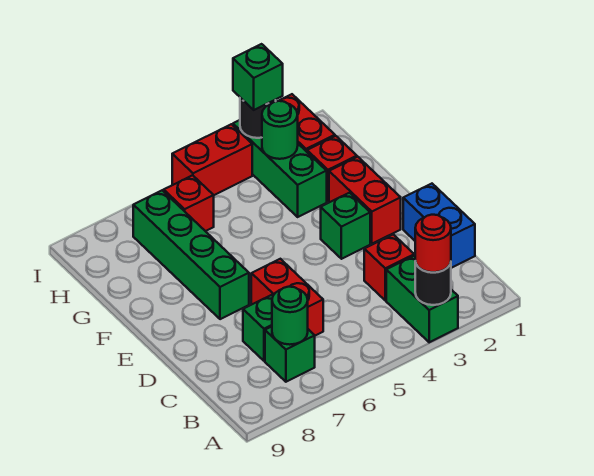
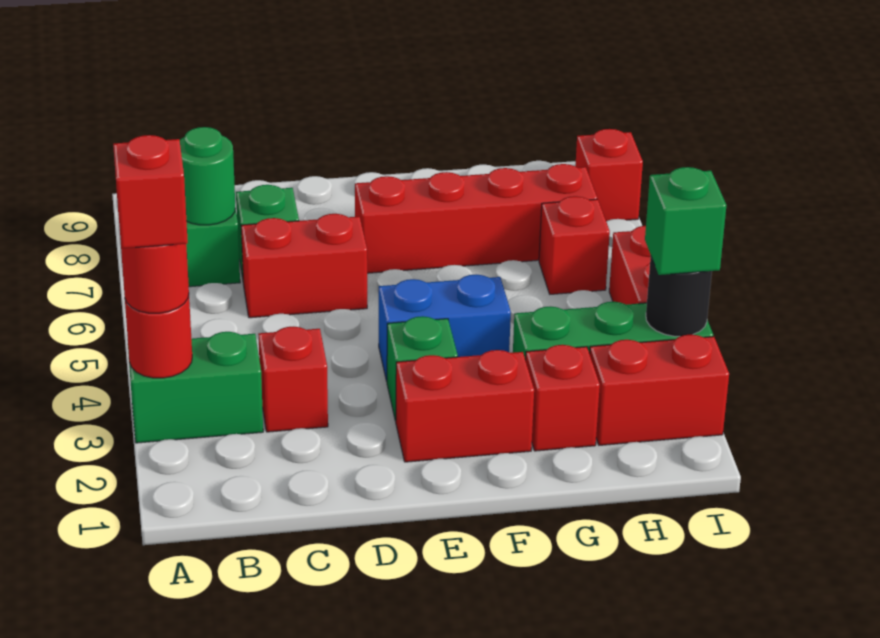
black 1x1 round brick [415,261,451,305] -> red 1x1 round brick [125,296,192,378]
none -> red 1x1 brick [113,135,188,248]
blue 1x2 brick [403,184,475,268] -> blue 1x2 brick moved to [379,274,511,381]
green 1x4 brick [133,190,249,319] -> red 1x4 brick [355,164,597,273]
green 1x1 round brick [262,101,298,159] -> none
none -> red 1x1 brick [575,129,643,221]

